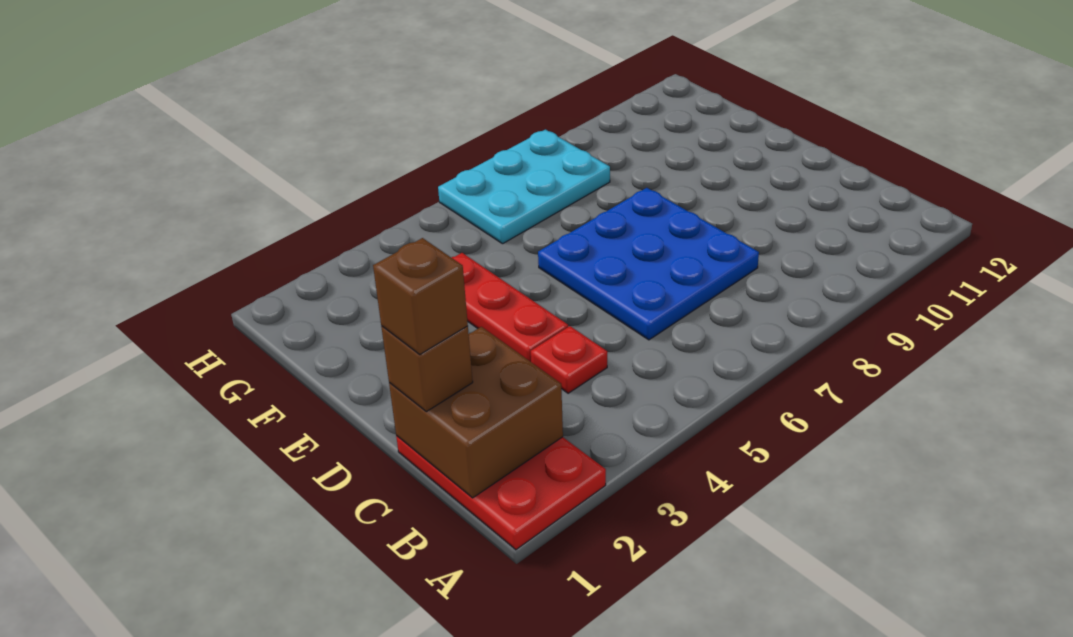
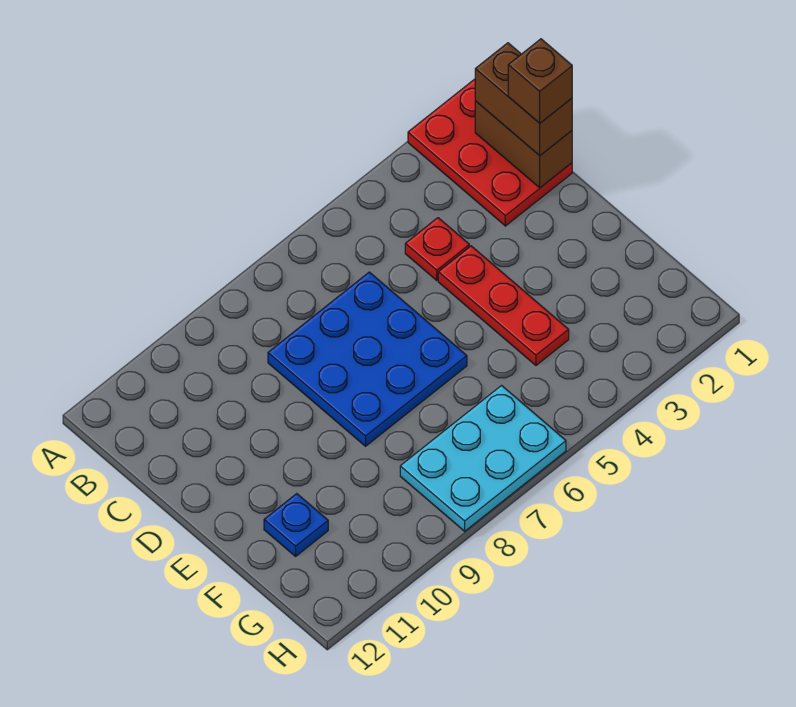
brown 2x2 brick [389,327,563,498] -> brown 1x2 brick [475,101,572,188]
brown 1x1 brick [381,326,473,412] -> brown 1x2 brick [475,43,572,156]
none -> blue 1x1 plate [264,494,328,556]

